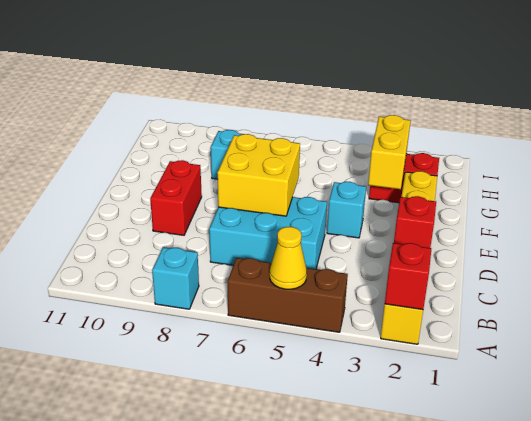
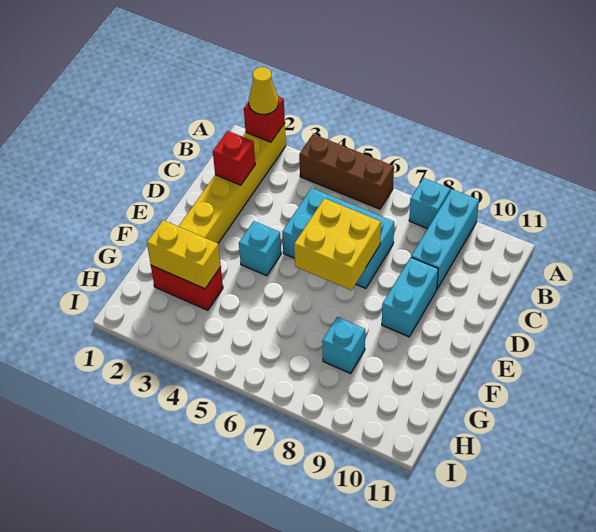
yellow 1x1 cone [270,227,307,289] -> yellow 1x1 cone moved to [249,67,278,114]
none -> cyan 1x3 brick [411,189,479,289]
red 1x2 brick [150,160,202,235] -> cyan 1x2 brick [382,257,438,337]
yellow 1x2 brick [368,115,411,189] -> yellow 1x2 brick turned to [147,220,221,289]

